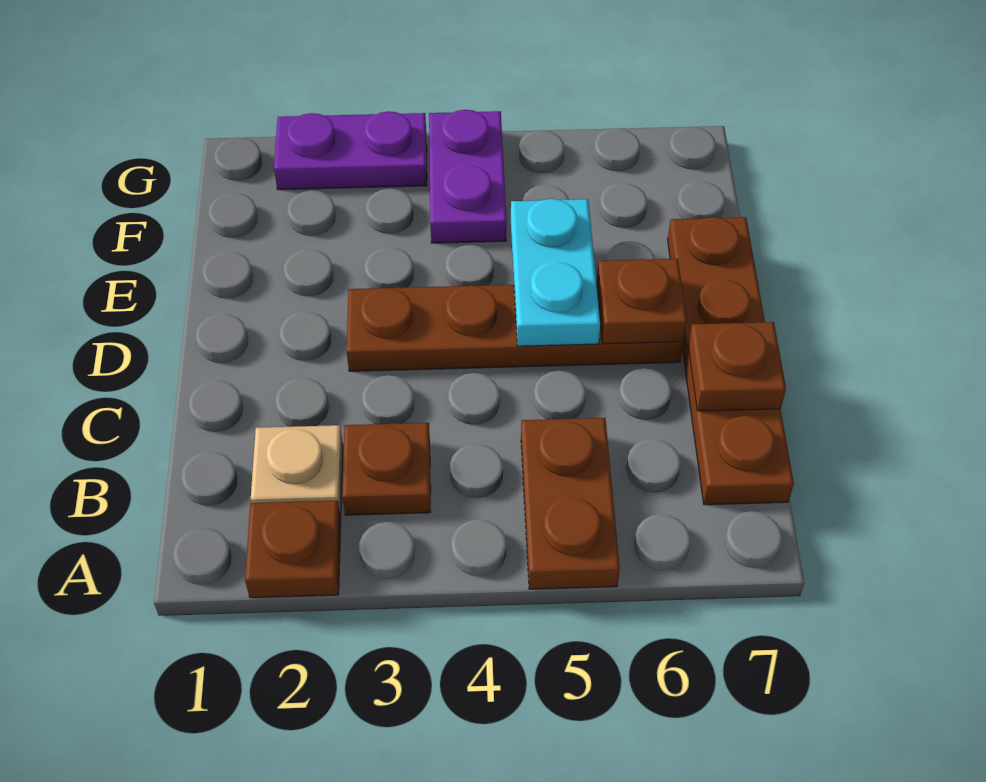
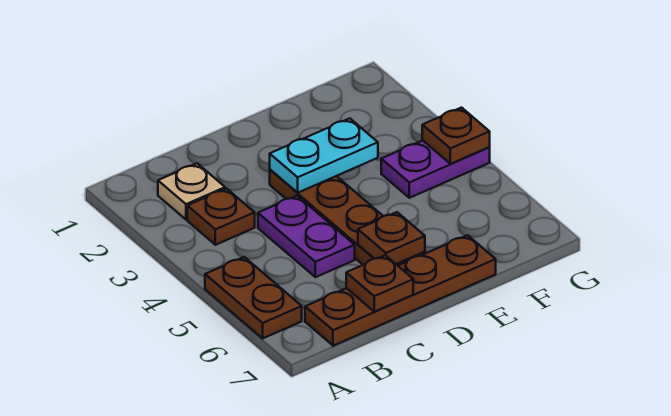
brown 1x1 plate [245,501,341,598] -> brown 1x1 plate moved to [422,108,490,164]
brown 1x2 plate [521,418,620,589] -> brown 1x2 plate turned to [205,257,302,338]
cyan 1x2 plate [511,199,600,346] -> cyan 1x2 plate moved to [270,118,378,193]
purple 1x2 plate [274,111,427,190] -> purple 1x2 plate moved to [258,196,355,277]

